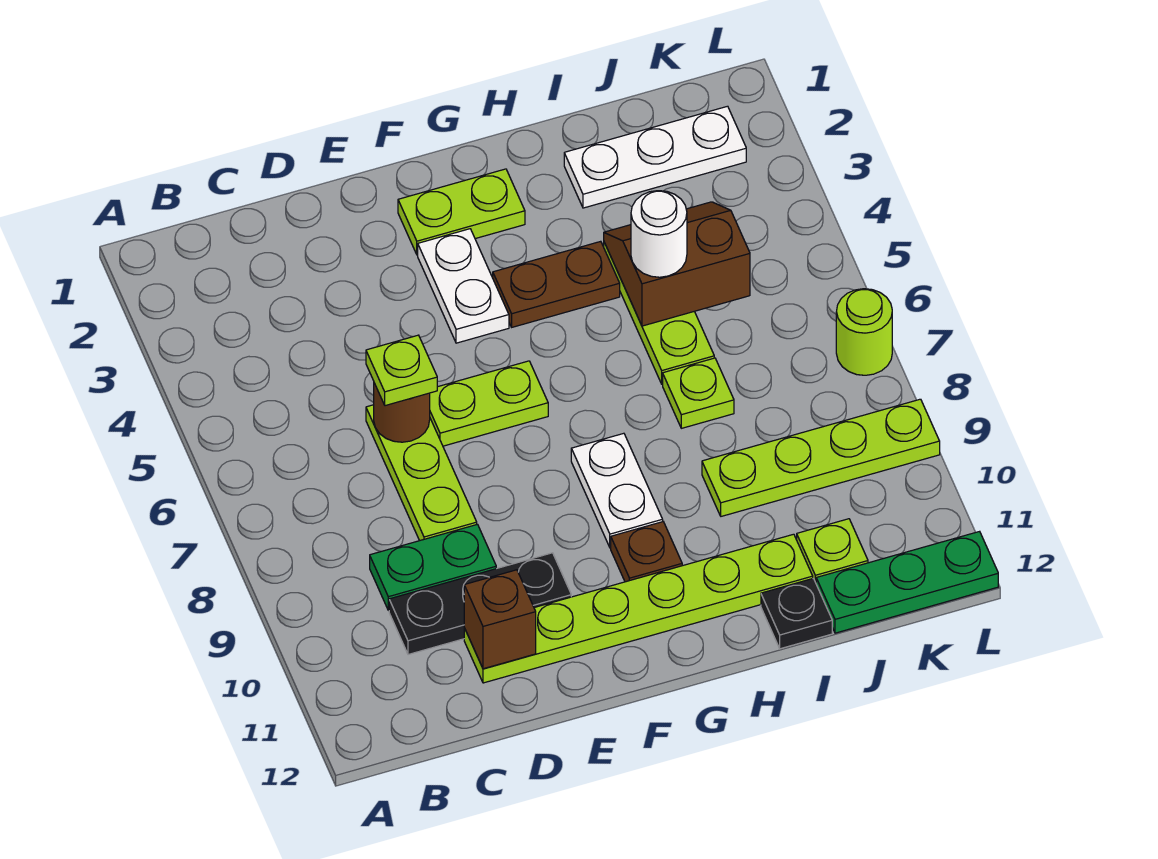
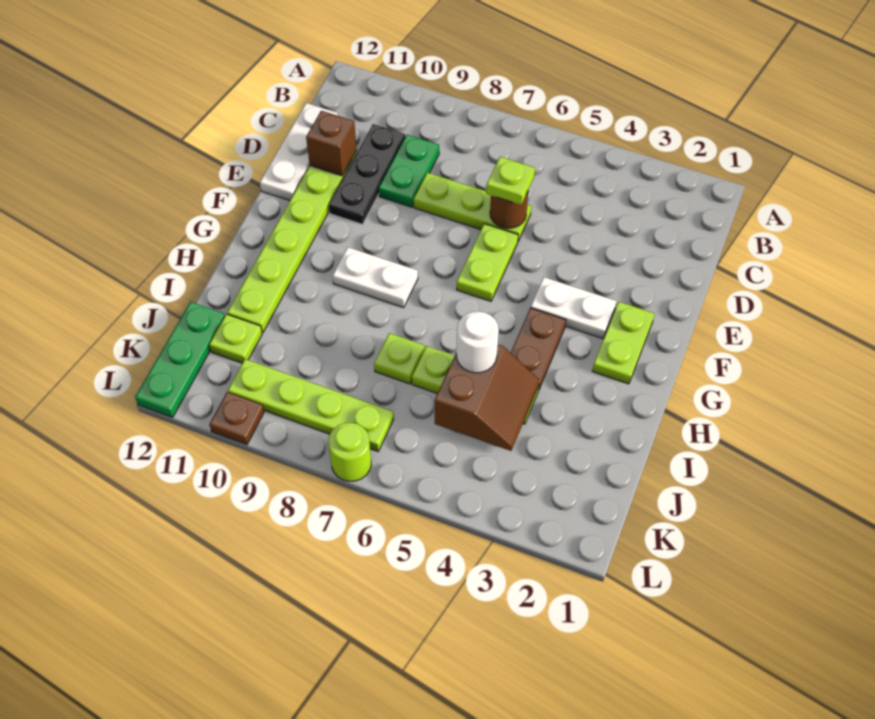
brown 1x1 plate [611,522,682,582] -> brown 1x1 plate moved to [209,392,264,445]
white 1x3 plate [564,106,746,208] -> white 1x3 plate moved to [260,103,338,201]
lime 1x4 plate [702,399,940,516] -> lime 1x4 plate turned to [228,359,394,451]
black 1x1 plate [761,578,832,649] -> none

